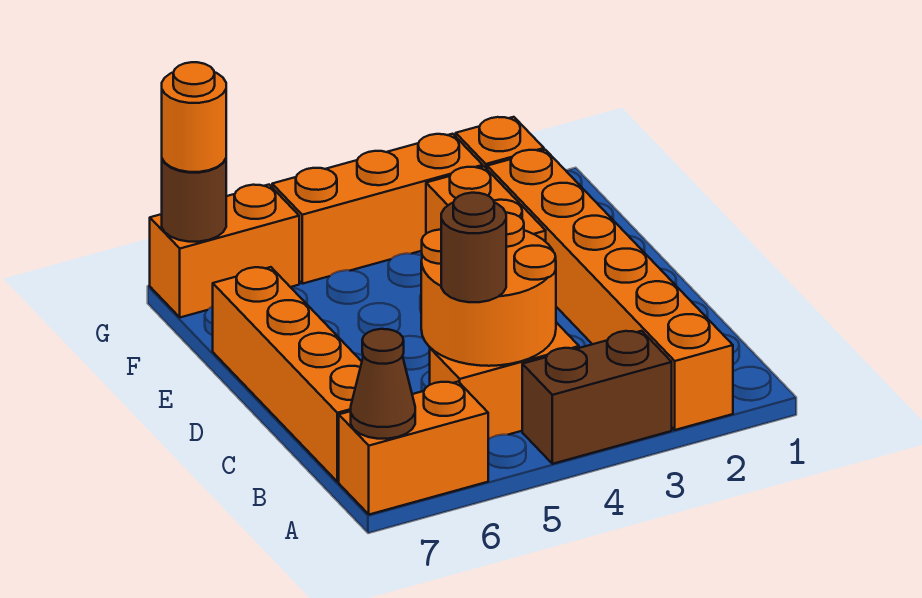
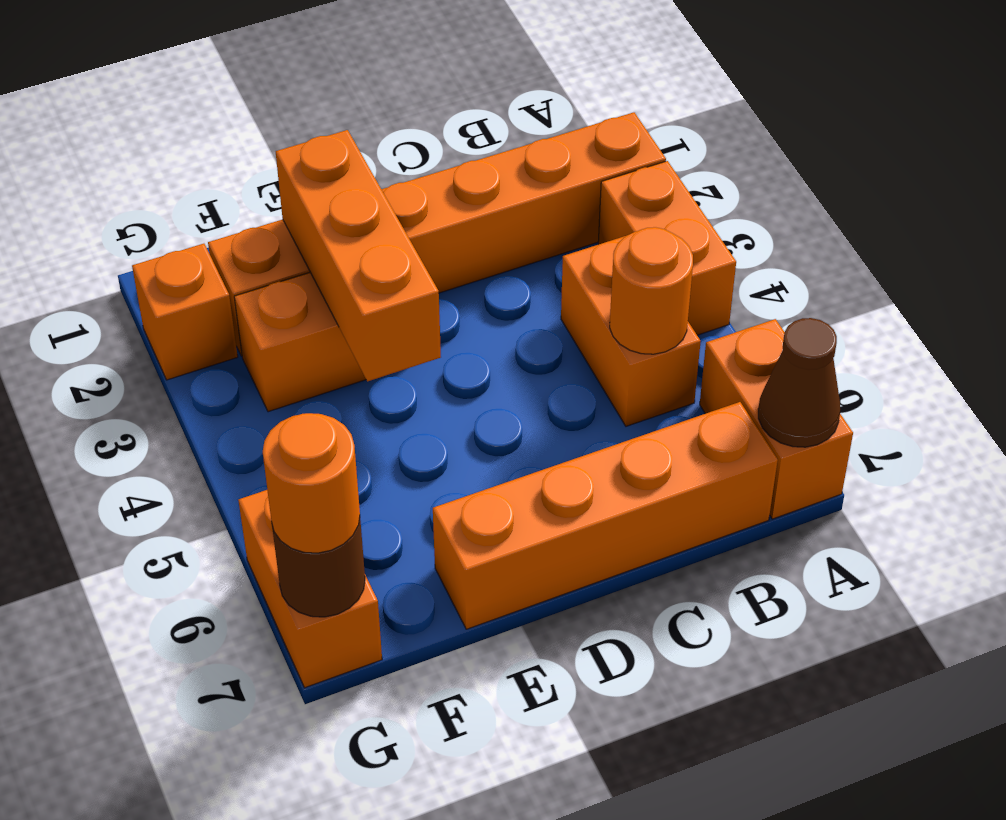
brown 1x2 brick [522,331,672,464] -> orange 1x2 brick [598,161,736,335]
orange 2x2 round brick [421,213,556,366] -> orange 1x1 round brick [610,227,693,354]
brown 1x1 round brick [441,193,506,302] -> none
orange 1x3 brick [272,134,483,284] -> orange 1x3 brick moved to [276,130,441,381]

